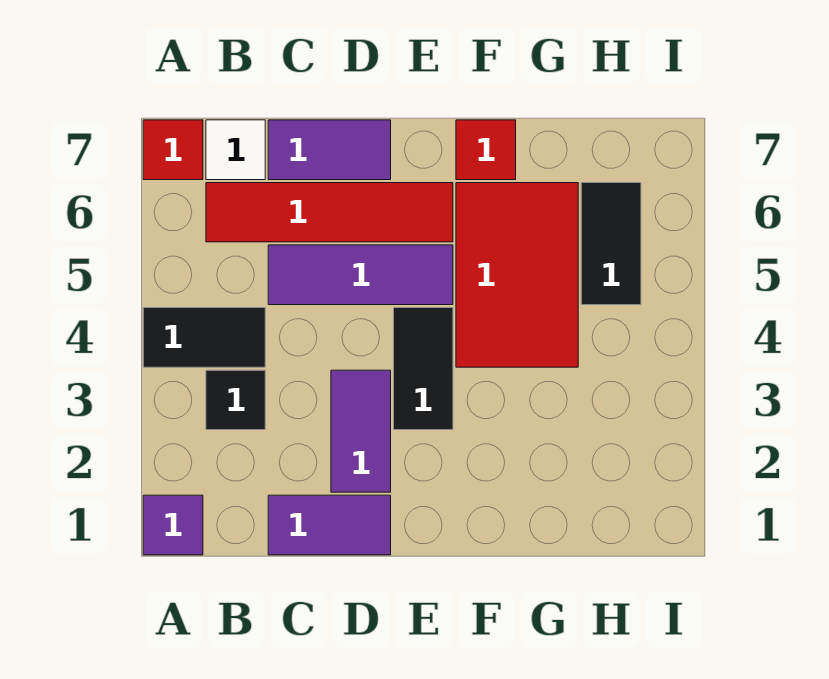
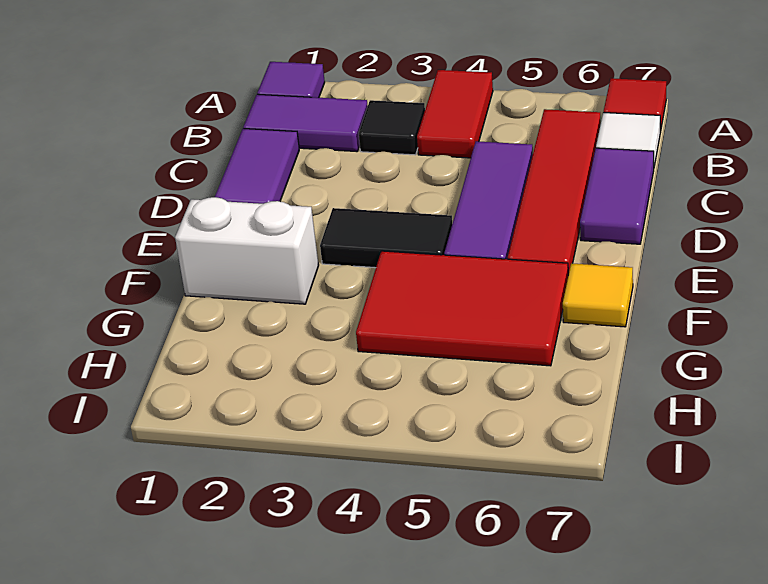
black 1x2 tile [143,308,265,367] -> red 1x2 tile [417,70,493,158]
purple 1x2 tile [331,370,391,492] -> purple 1x2 tile moved to [243,94,368,152]
none -> white 1x2 brick [175,197,319,304]
red 1x1 tile [456,120,516,180] -> yellow 1x1 tile [563,263,633,327]
black 1x2 tile [581,183,641,305] -> none

